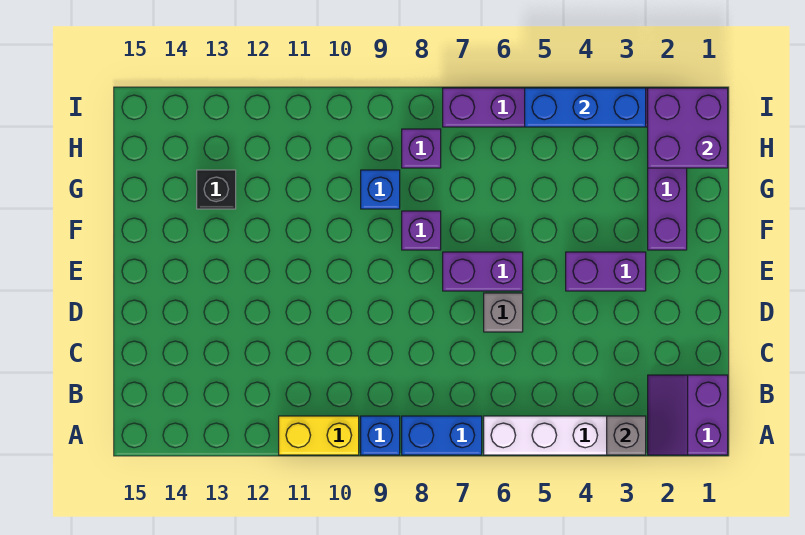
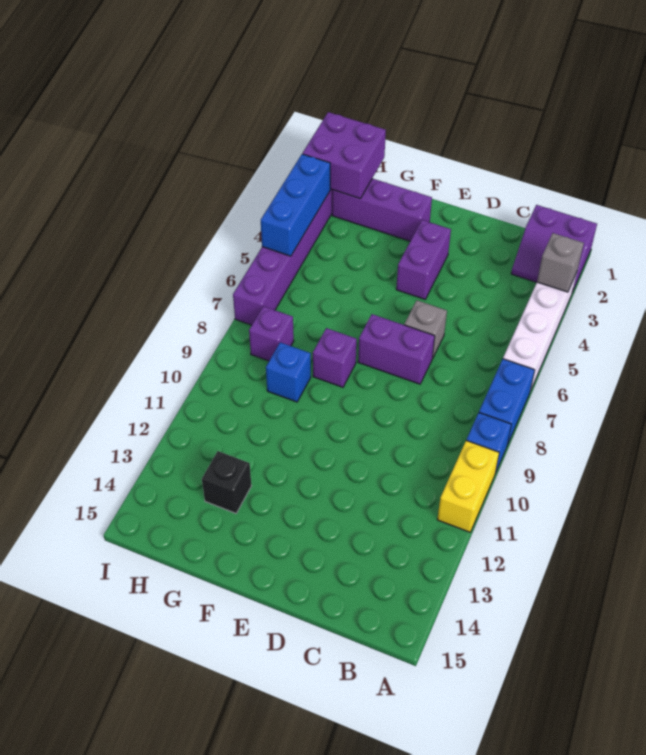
purple 1x2 brick [443,252,523,291] -> purple 1x2 brick turned to [358,314,435,384]

